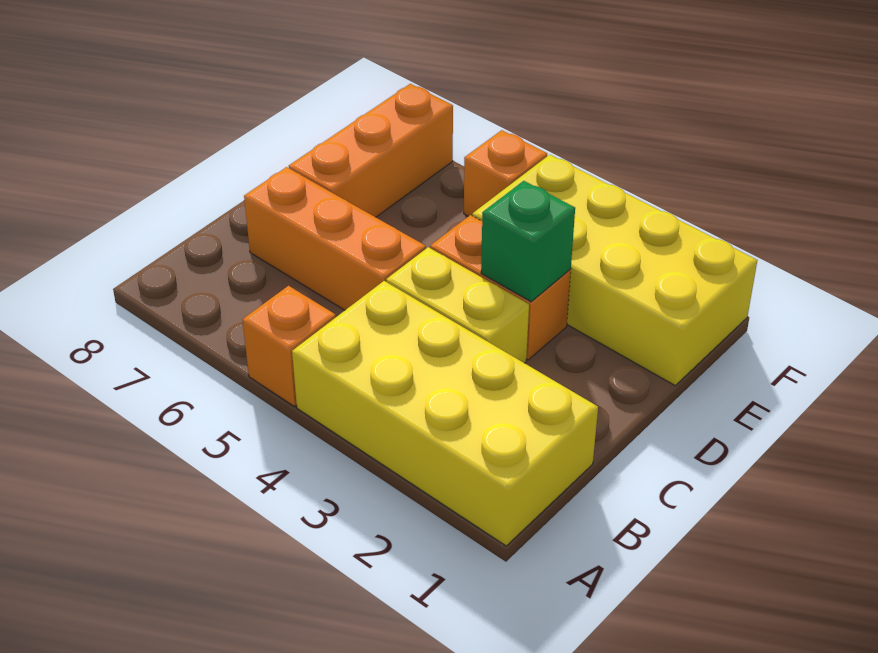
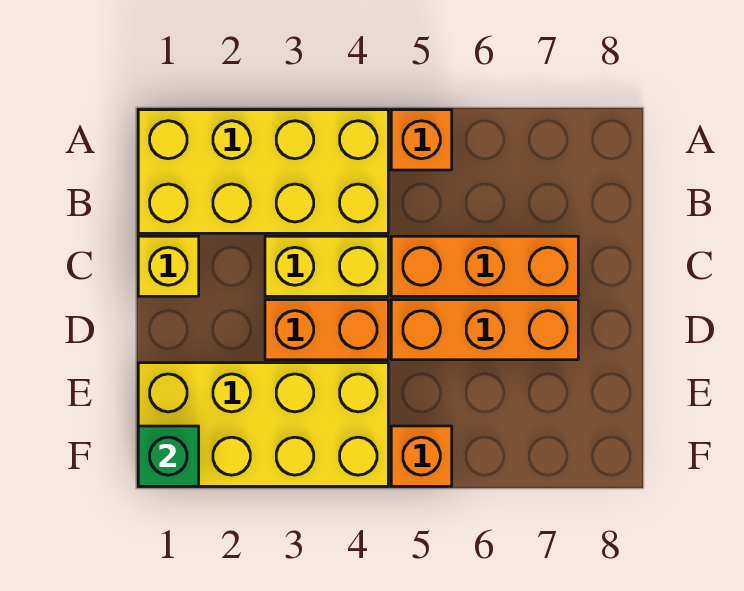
none -> yellow 1x1 brick [138,236,199,296]
green 1x1 brick [481,181,575,302] -> green 1x1 brick moved to [138,426,199,486]
orange 1x3 brick [289,84,453,217] -> orange 1x3 brick turned to [391,300,578,360]

